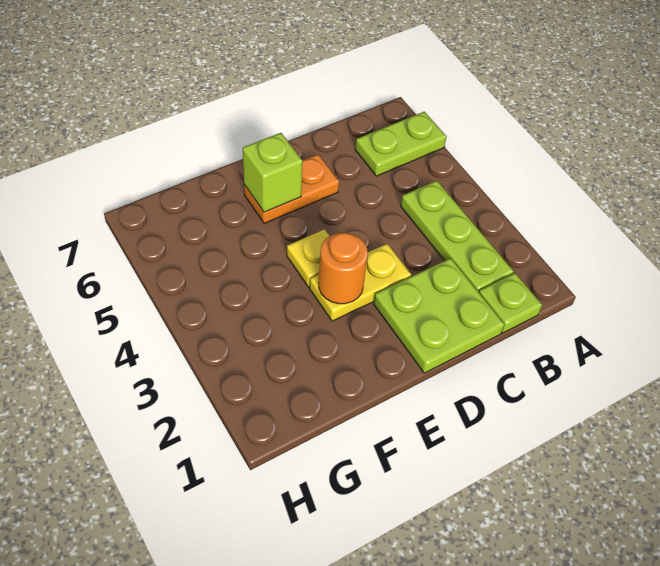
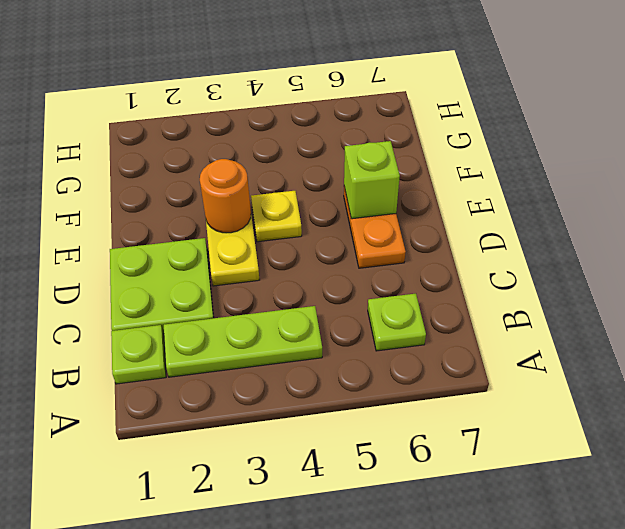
lime 1x2 plate [355,112,446,176] -> lime 1x1 plate [368,294,426,351]

